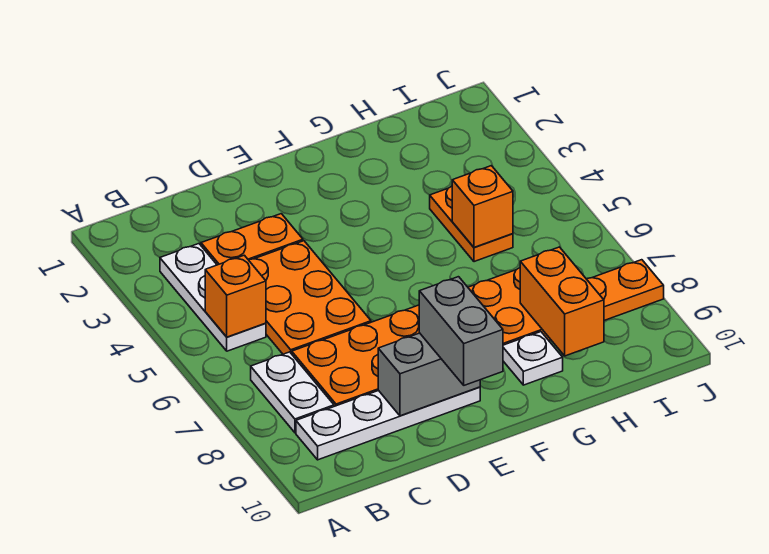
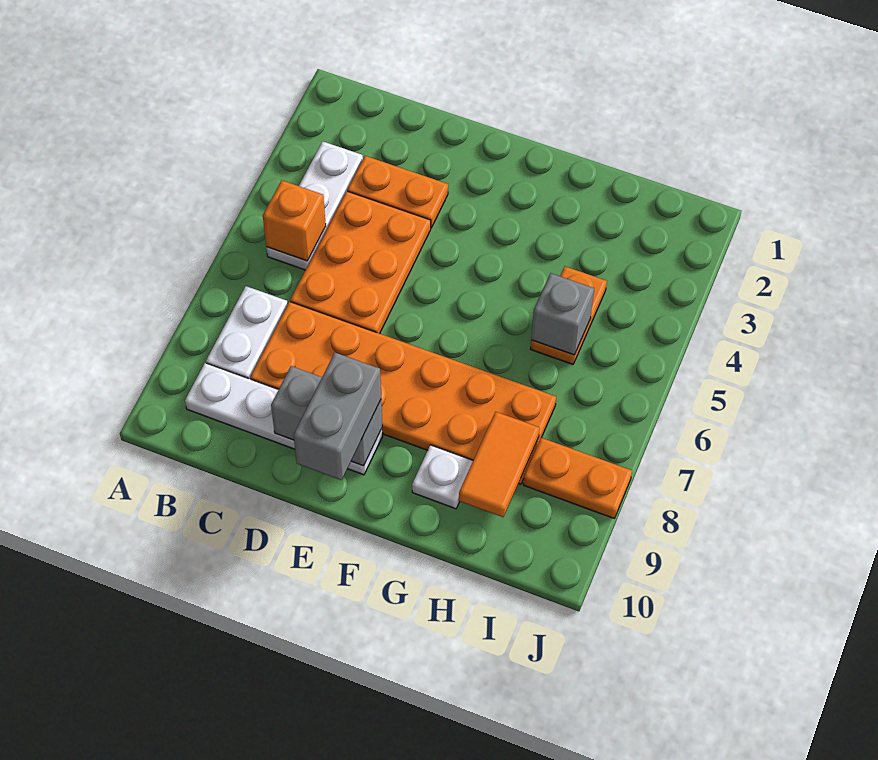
orange 1x1 brick [452,166,513,248] -> grey 1x1 brick [531,273,594,355]
orange 1x2 brick [520,247,604,356] -> orange 1x2 tile [459,412,540,517]

